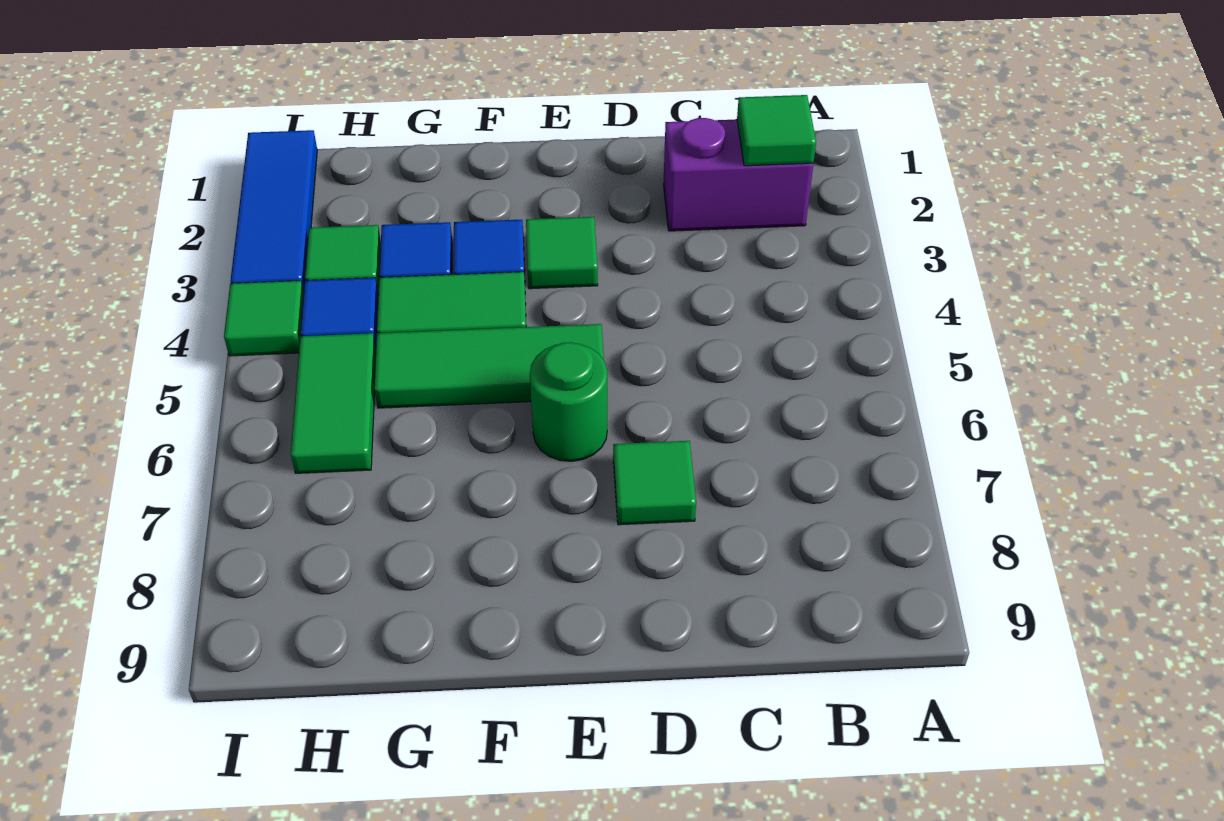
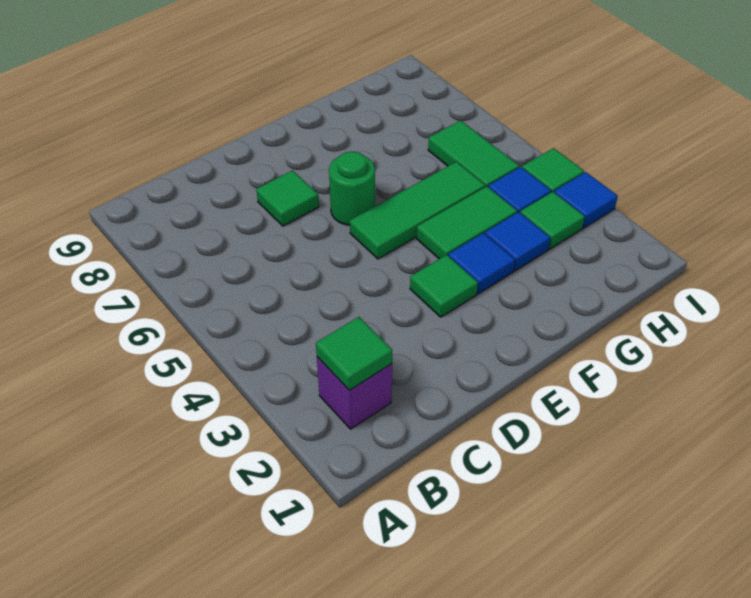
purple 1x2 brick [663,118,813,231] -> purple 1x1 brick [317,357,392,429]
blue 1x3 tile [231,130,317,291] -> blue 1x1 tile [554,172,618,228]

